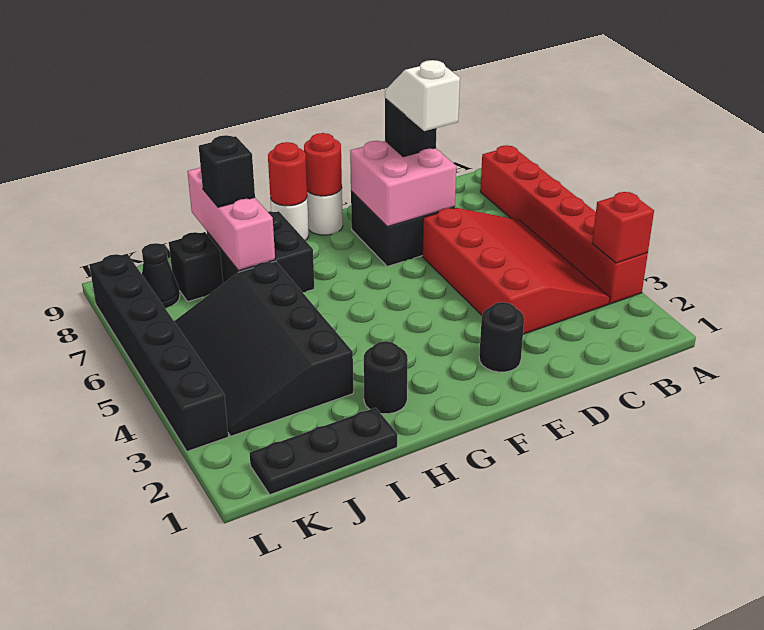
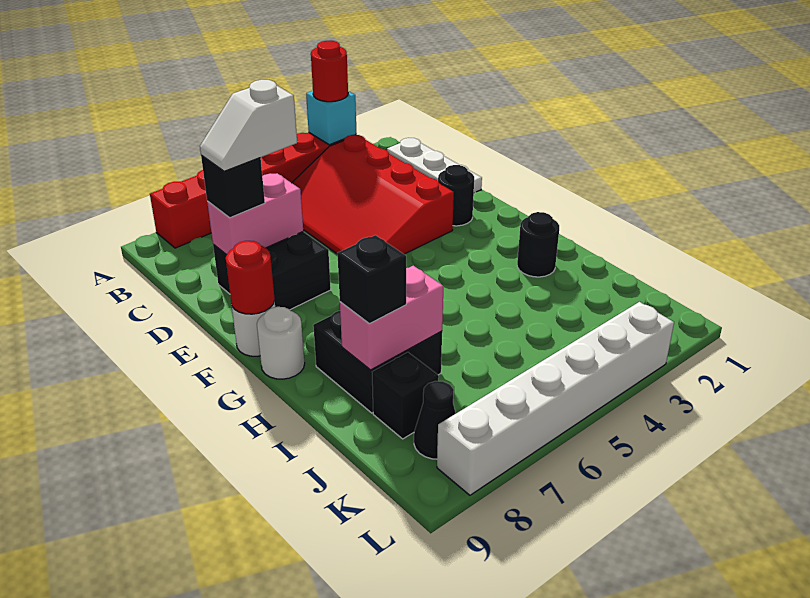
red 1x1 brick [592,192,654,263] -> cyan 1x1 brick [306,91,357,145]
none -> white 1x3 plate [387,138,482,193]
red 3x4 slope [422,208,610,334] -> red 3x4 slope turned to [292,135,454,254]
pink 2x2 brick [350,141,456,226] -> pink 1x2 brick [207,173,303,255]
red 1x1 round brick [268,142,307,206] -> red 1x1 round brick moved to [311,41,348,102]
black 1x3 plate [249,408,397,495] -> none
black 3x4 slope [174,261,353,436] -> none
pink 1x3 brick [187,166,275,271] -> pink 1x2 brick [340,266,443,370]
black 1x6 brick [89,254,228,451] -> white 1x6 brick [437,302,674,495]

